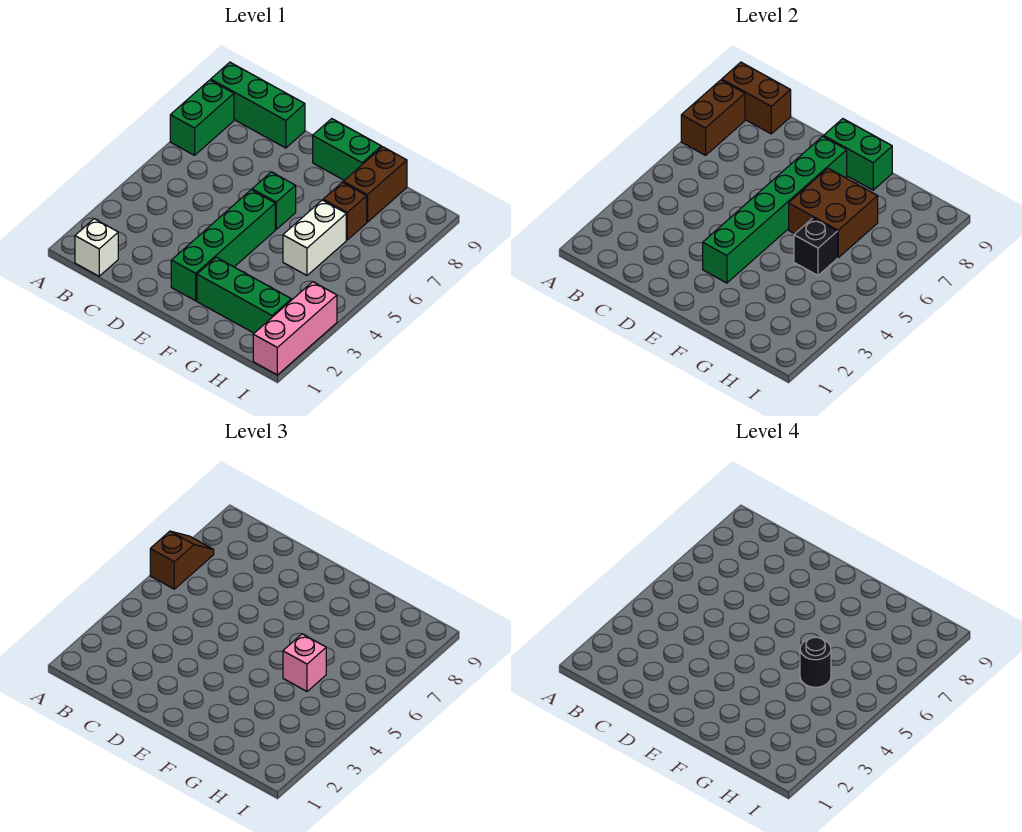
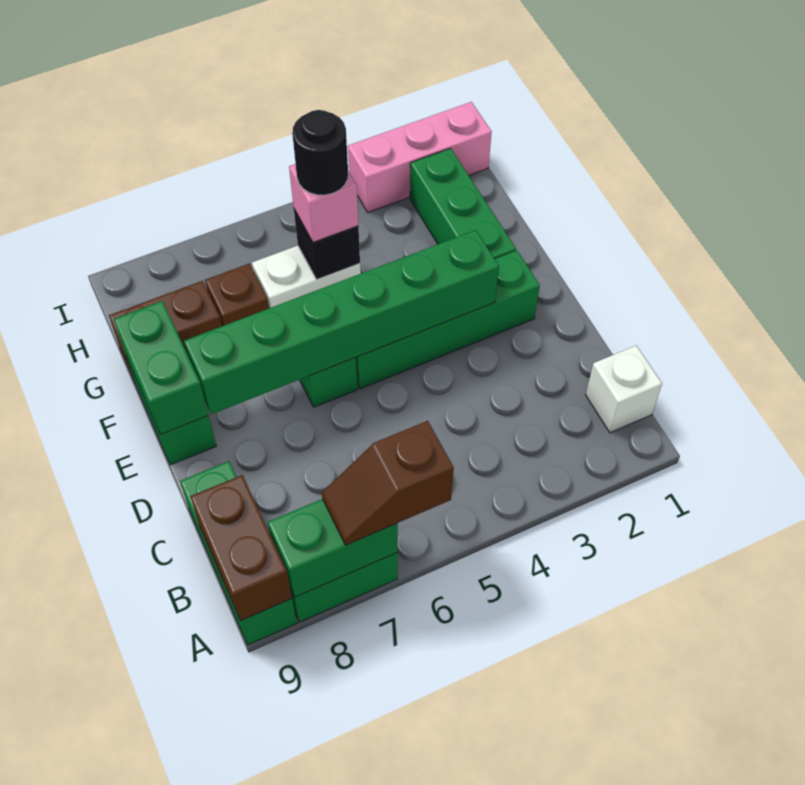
brown 1x2 brick [681,80,745,155] -> green 1x2 brick [268,499,398,597]
brown 2x2 brick [789,168,878,258] -> none

